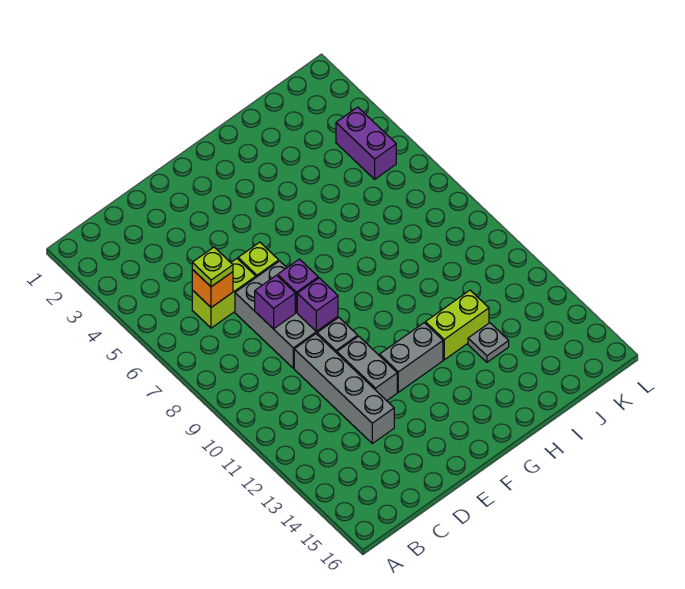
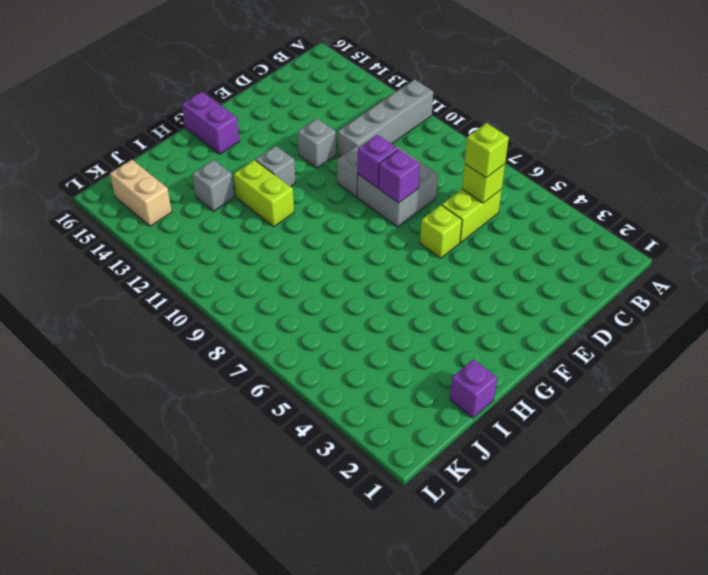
orange 1x1 brick [192,269,233,307] -> lime 1x1 brick [462,164,505,203]
lime 1x1 plate [192,247,233,287] -> lime 1x1 brick [465,123,509,178]
grey 2x3 brick [235,261,338,368] -> grey 2x2 brick [357,146,438,227]
purple 1x1 brick [255,275,295,329] -> purple 1x1 brick moved to [450,359,497,418]
grey 1x4 brick [294,334,394,443] -> grey 1x4 brick turned to [338,79,433,157]
grey 1x2 brick [337,336,397,401] -> grey 1x1 brick [298,118,336,168]
grey 1x2 brick [380,323,443,392] -> grey 1x1 brick [255,146,296,187]
lime 1x2 brick [425,290,489,360] -> lime 1x2 brick turned to [234,160,294,227]
grey 1x1 plate [468,323,509,362] -> grey 1x1 brick [193,160,234,211]
purple 1x2 brick [336,107,396,179] -> purple 1x2 brick moved to [182,92,240,154]
none -> tan 1x2 brick [110,160,172,226]

